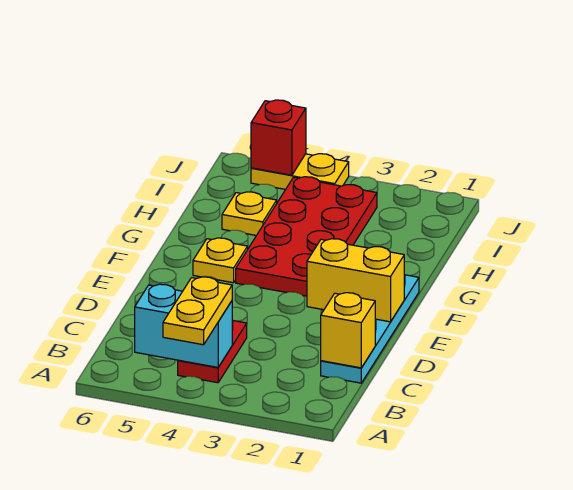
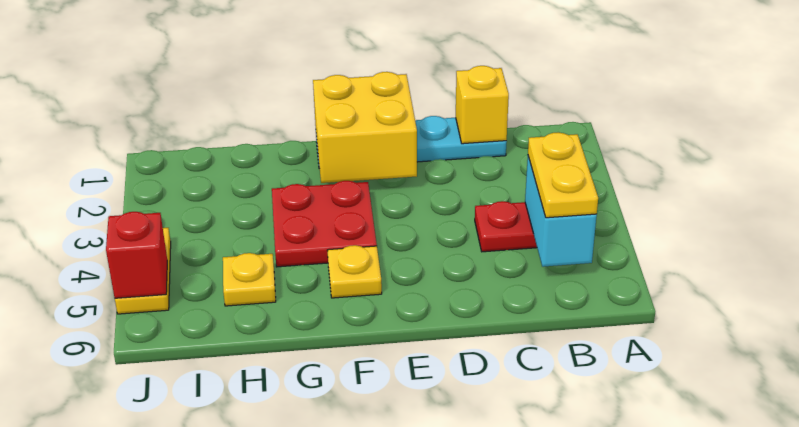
yellow 1x2 plate [163,277,232,345] -> yellow 1x2 plate turned to [528,132,598,218]
yellow 1x2 brick [307,239,404,322] -> yellow 2x2 brick [313,72,417,183]
red 2x4 plate [236,177,377,296] -> red 2x2 plate [272,181,377,267]

